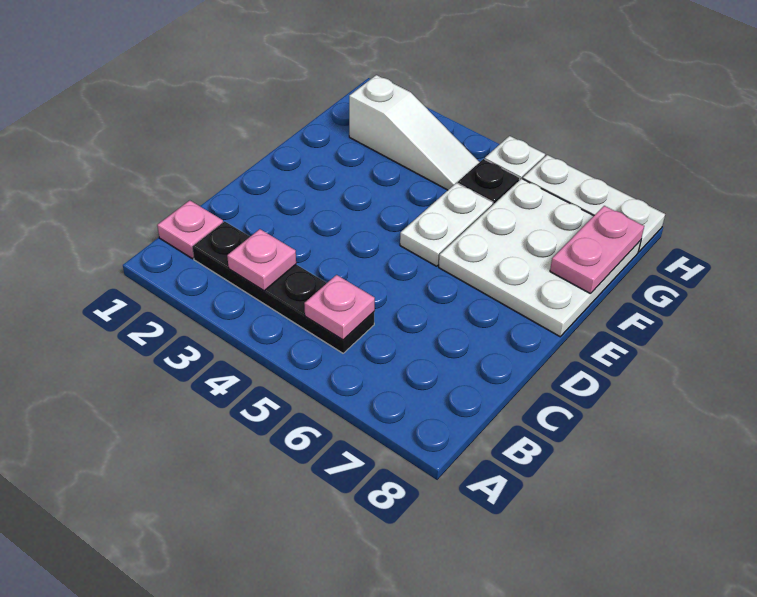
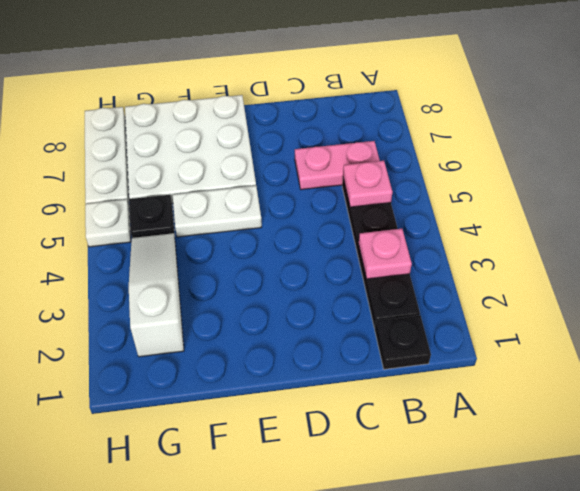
pink 1x1 plate [157,200,223,259] -> black 1x1 plate [375,315,431,369]
pink 1x2 plate [550,206,644,294] -> pink 1x2 plate moved to [295,141,380,190]

